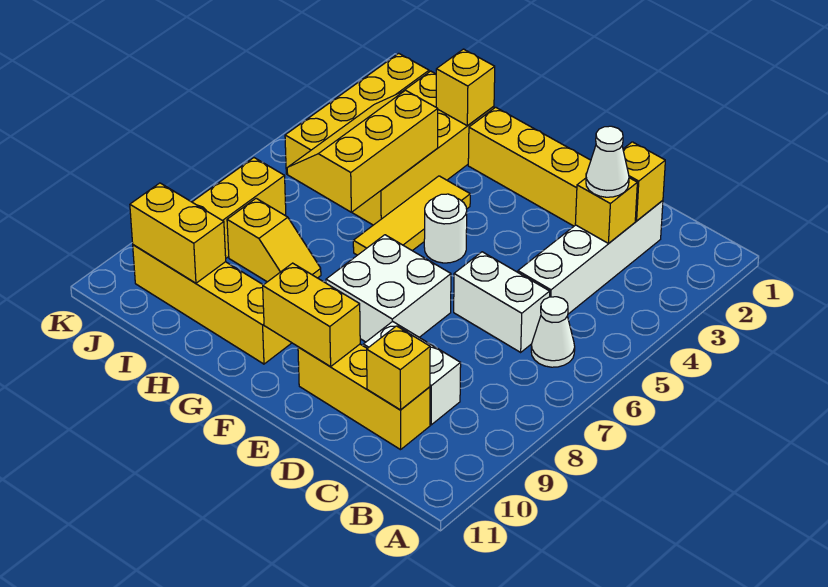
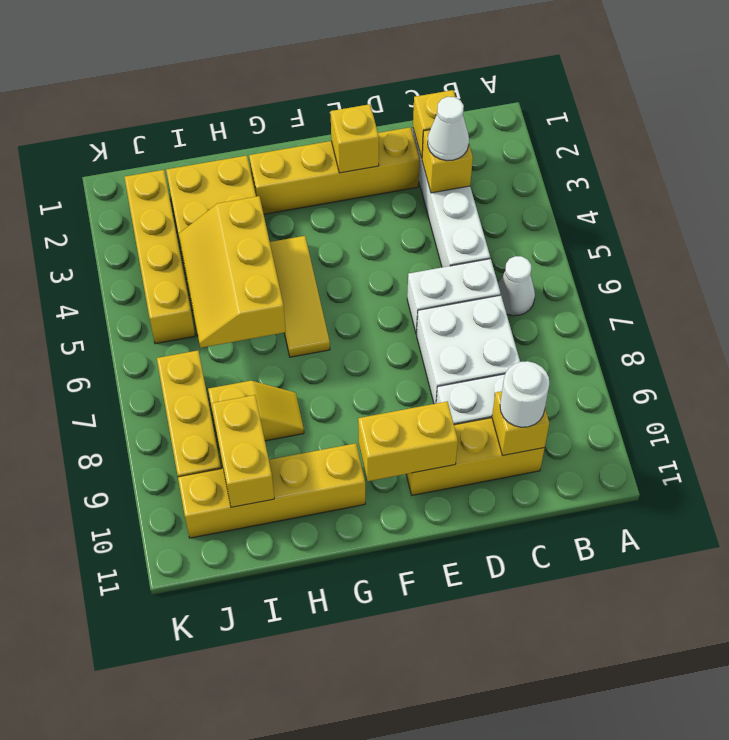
white 2x2 brick [326,235,451,342] -> white 2x2 brick moved to [417,295,520,404]
white 1x1 round brick [424,194,467,263] -> white 1x1 round brick moved to [500,361,549,427]
yellow 1x1 brick [436,49,495,126] -> yellow 1x1 brick moved to [331,104,379,173]
yellow 1x2 brick [130,183,226,283] -> yellow 1x2 brick turned to [212,395,274,507]

